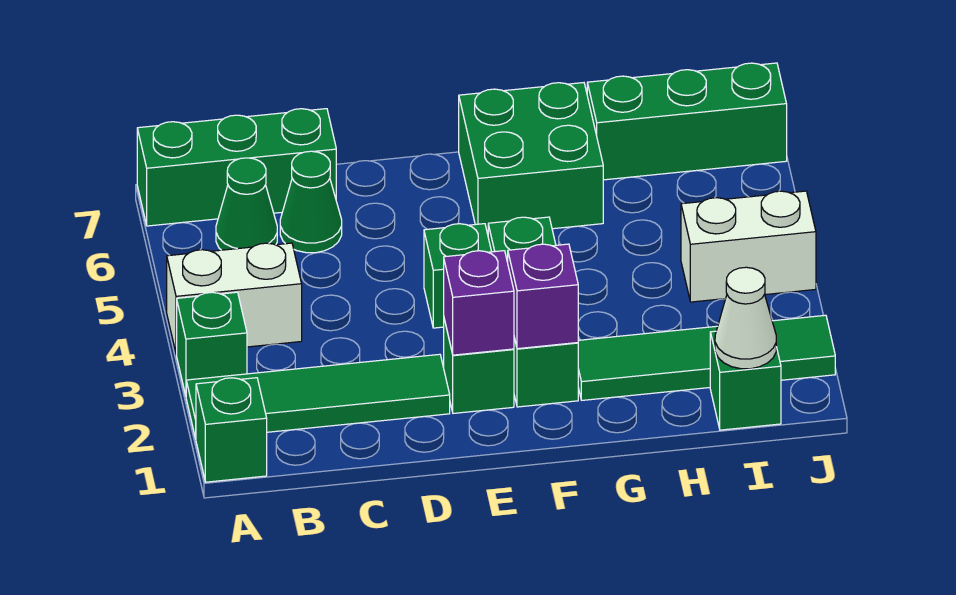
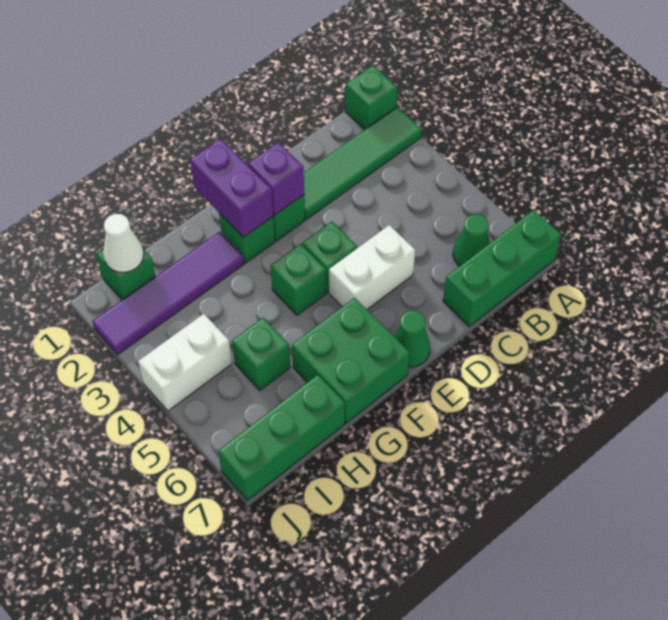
green 1x1 brick [177,292,247,395] -> green 1x1 brick moved to [232,318,290,390]
white 1x2 brick [167,243,302,354] -> white 1x2 brick moved to [329,225,415,309]
green 1x1 cone [280,151,342,253] -> green 1x1 cone moved to [394,311,430,367]
purple 1x1 brick [508,244,578,349] -> purple 1x2 brick [190,139,273,237]
green 1x4 tile [578,315,835,400] -> purple 1x4 tile [92,232,244,354]

